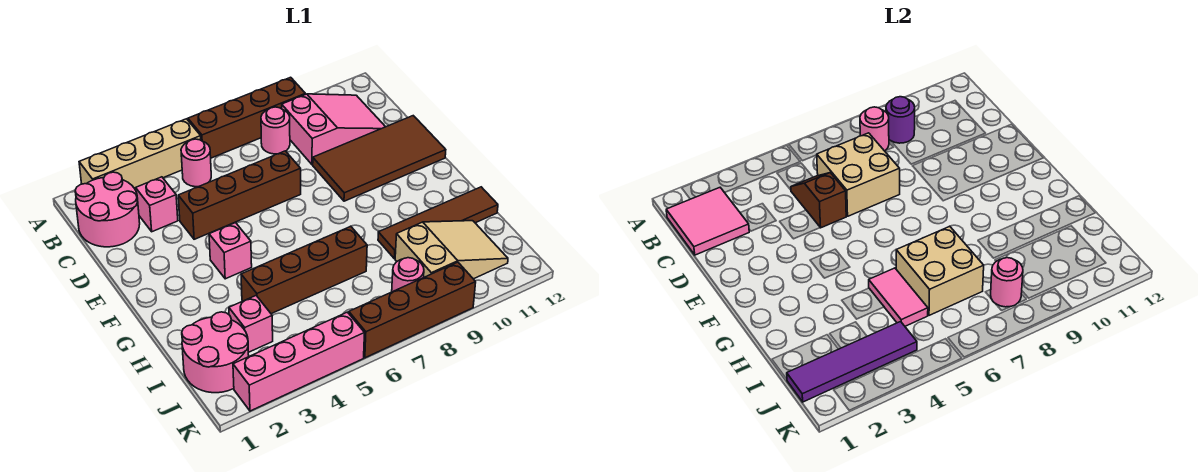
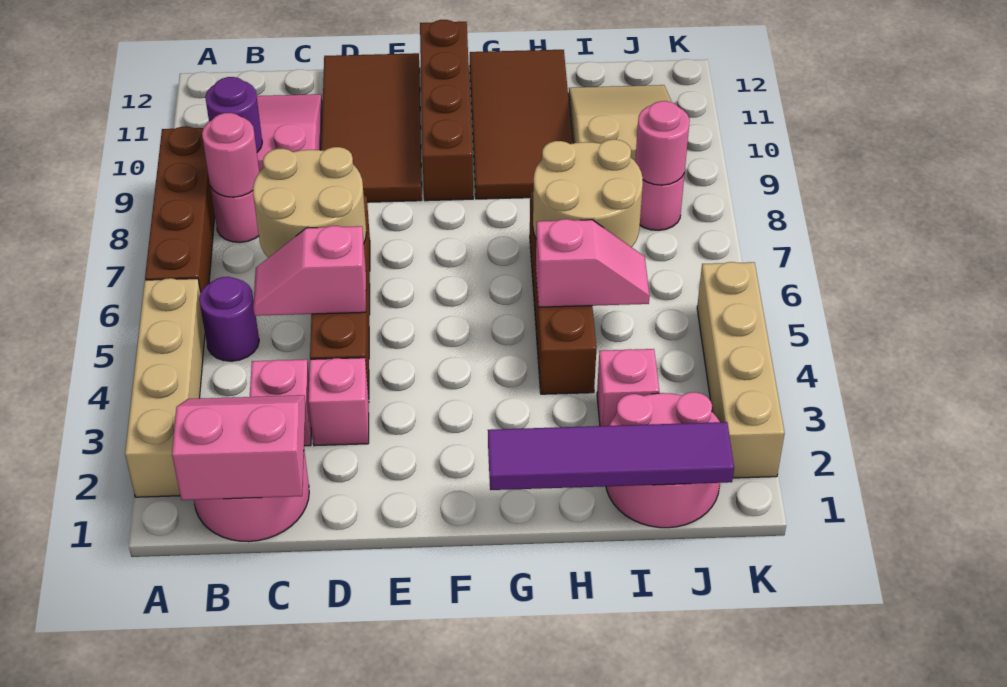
pink 2x2 tile [666,188,749,255] -> pink 2x2 slope [172,395,305,500]
pink 1x1 round brick [181,139,211,187] -> purple 1x1 round brick [199,277,259,361]
brown 1x2 slope [791,173,847,228] -> pink 1x2 slope [253,226,366,316]
tan 2x2 brick [817,133,900,216] -> tan 2x2 round brick [253,147,366,258]
pink 1x1 brick [209,223,252,279] -> pink 1x1 brick moved to [308,358,369,446]
pink 1x2 tile [869,268,928,326] -> pink 1x2 slope [536,219,650,307]
tan 2x2 brick [896,226,984,315] -> tan 2x2 round brick [533,139,643,247]
brown 1x4 tile [378,187,498,259] -> brown 2x4 tile [470,50,573,199]
purple 1x4 tile [787,322,917,402] -> purple 1x4 tile turned to [488,422,734,490]
pink 1x4 brick [233,312,364,411] -> tan 1x4 brick [697,262,785,478]
brown 1x4 brick [349,262,476,358] -> brown 1x4 brick moved to [420,20,473,201]

